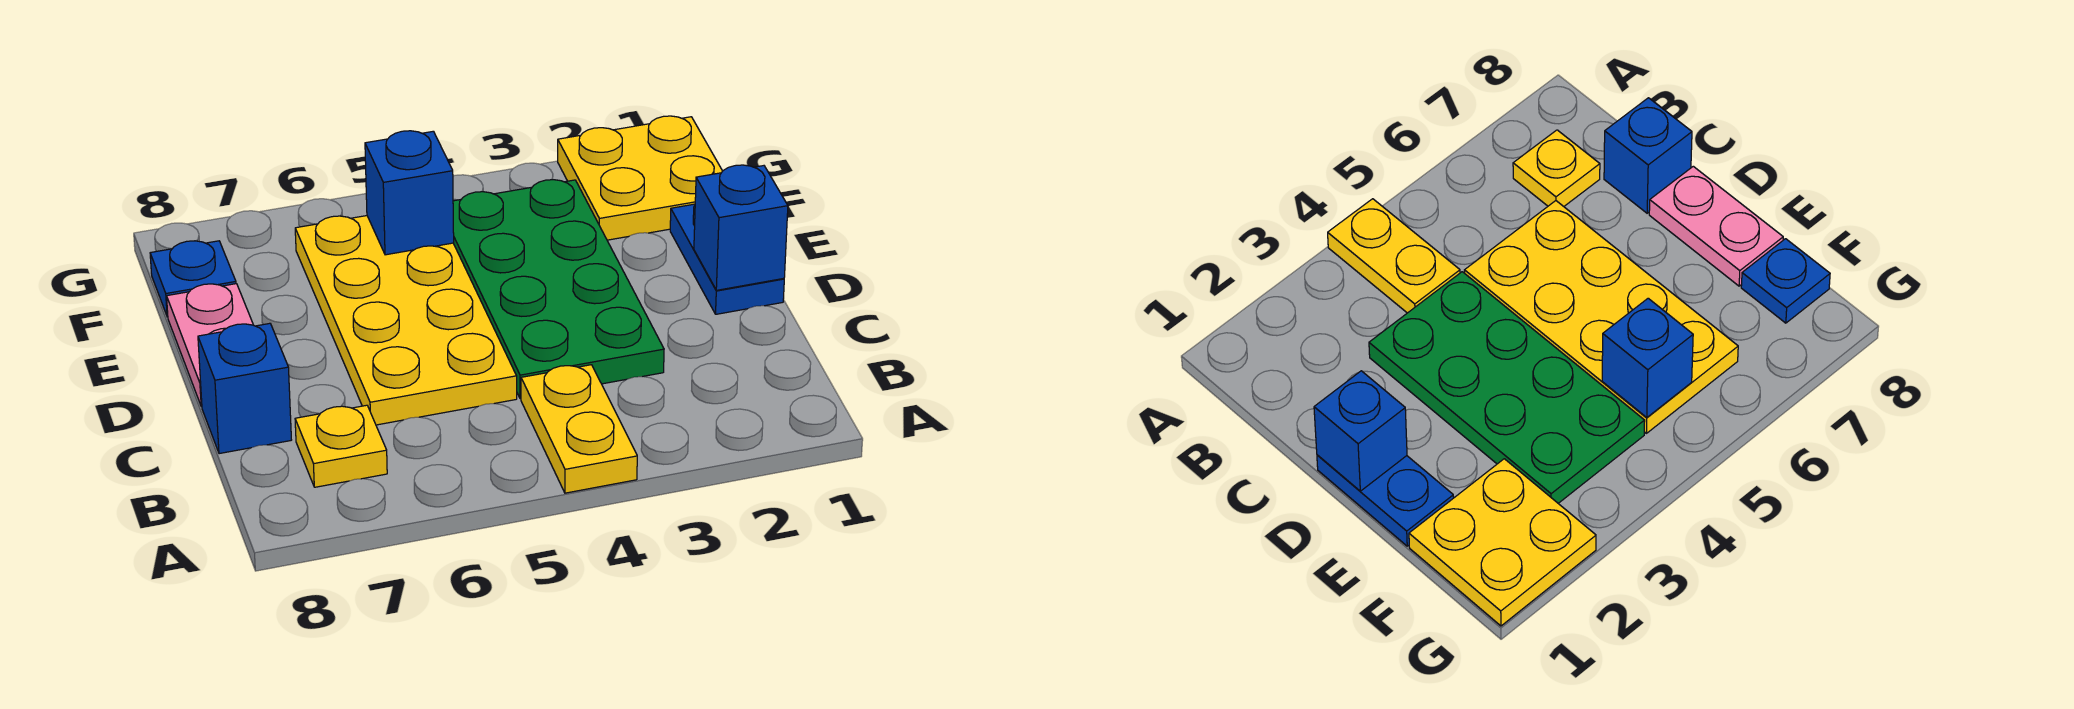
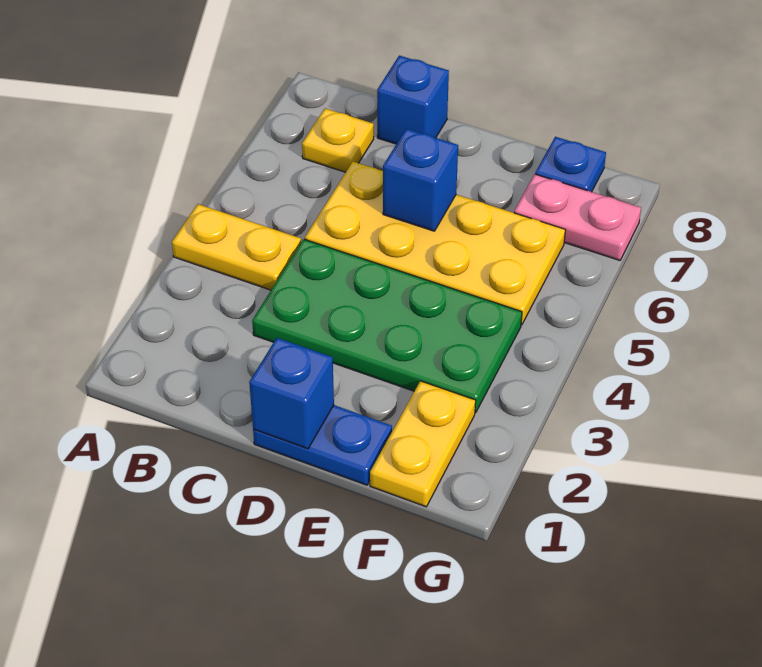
pink 1x2 plate [167,284,253,407] -> pink 1x2 plate moved to [514,174,641,260]
yellow 2x2 plate [558,116,722,240] -> yellow 1x2 plate [370,381,476,507]
blue 1x1 brick [365,131,454,255] -> blue 1x1 brick moved to [383,129,458,231]

